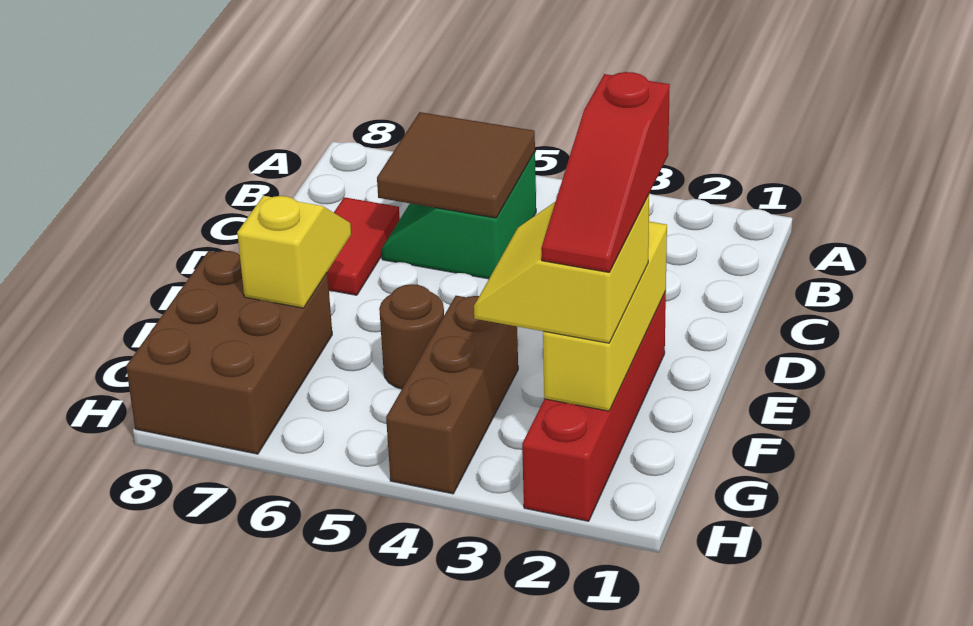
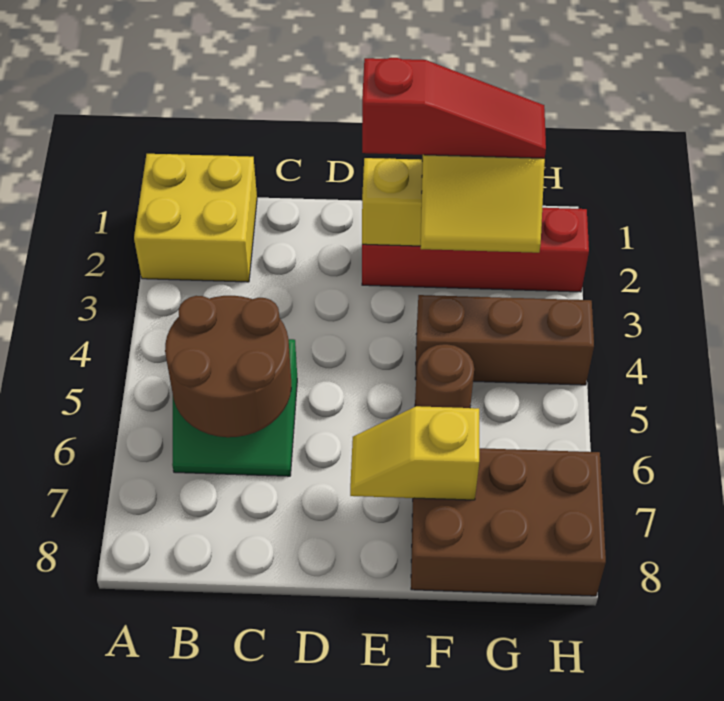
none -> yellow 2x2 brick [134,154,257,282]
brown 2x2 tile [377,112,535,218] -> brown 2x2 round brick [165,296,291,437]
red 1x2 tile [327,197,400,295] -> none

